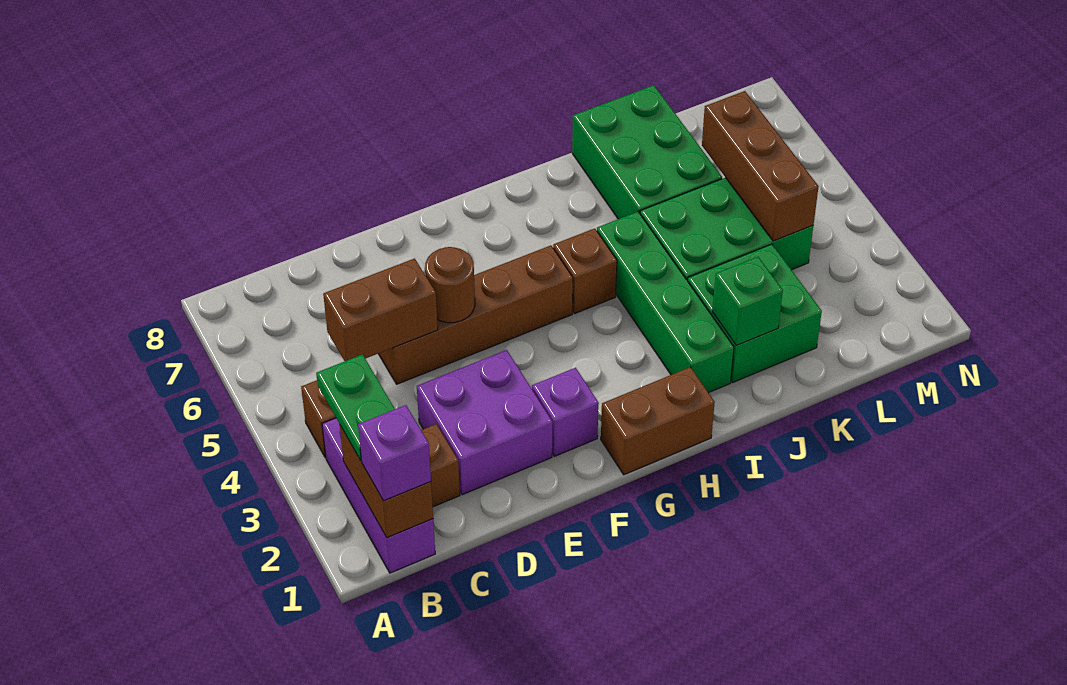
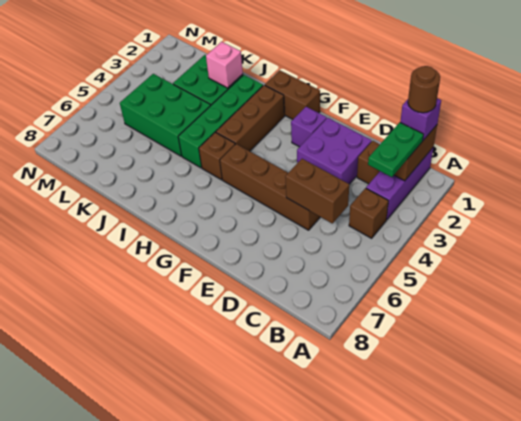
brown 1x1 round brick [425,247,475,323] -> brown 1x1 round brick moved to [408,66,440,113]
green 1x1 brick [712,257,783,346] -> pink 1x1 brick [206,42,243,88]
green 2x3 brick [572,85,722,219] -> none
brown 1x3 brick [702,91,819,241] -> brown 1x3 brick moved to [216,85,285,151]

